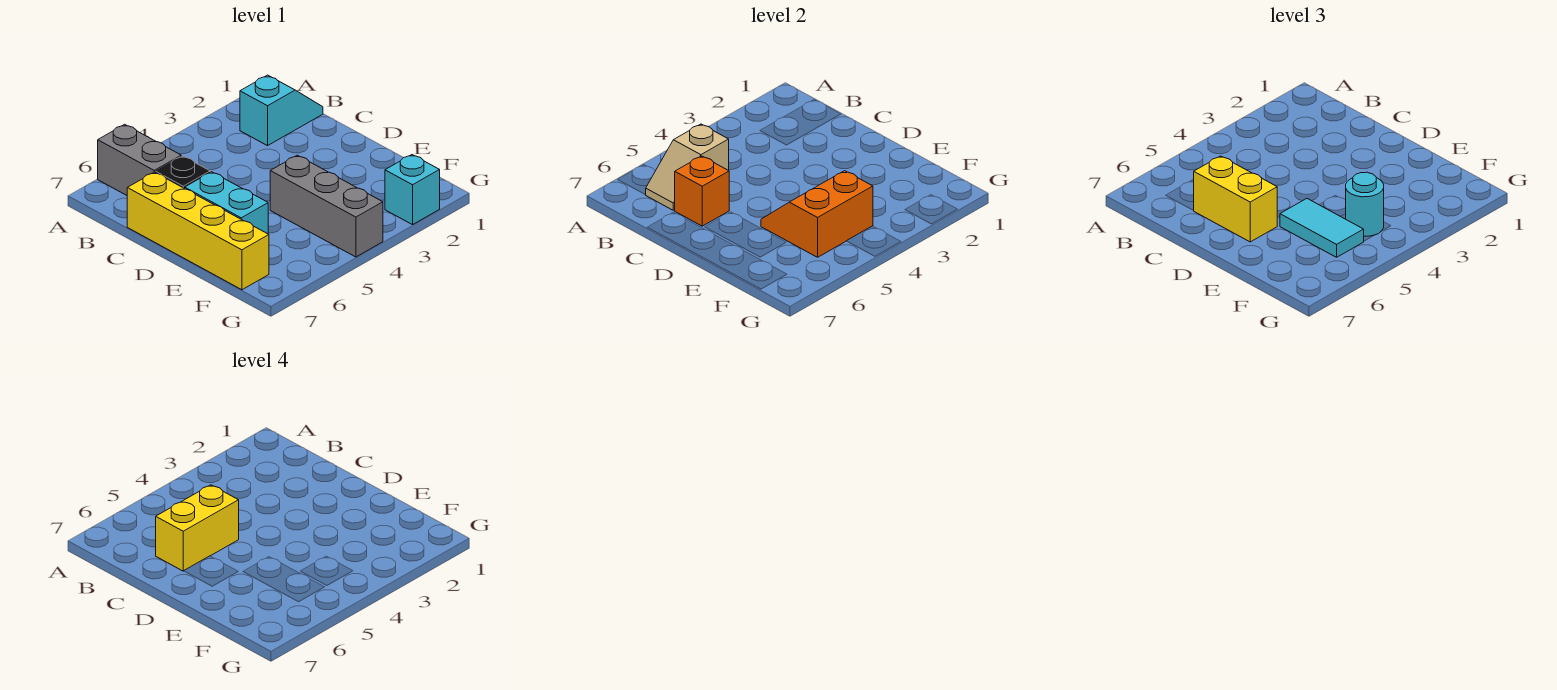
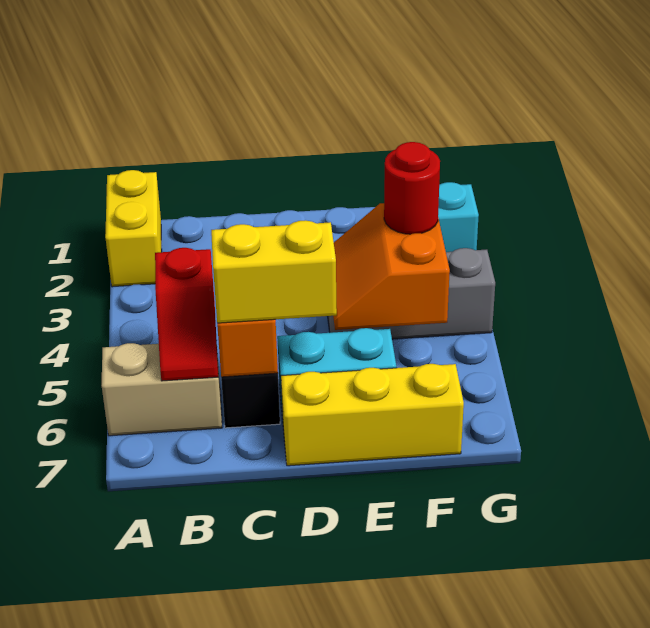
grey 1x2 brick [98,124,181,195] -> tan 1x2 brick [102,343,222,436]
cyan 1x2 slope [240,75,323,146] -> none
tan 1x2 slope [646,124,729,210] -> red 1x2 slope [155,248,218,381]
yellow 1x2 brick [156,485,239,571] -> yellow 1x2 brick moved to [105,170,162,287]
yellow 1x4 brick [127,172,269,290] -> yellow 1x3 brick [281,364,464,466]
cyan 1x2 tile [1280,199,1364,257] -> none
cyan 1x1 round brick [1346,172,1384,236] -> red 1x1 round brick [384,142,440,234]

